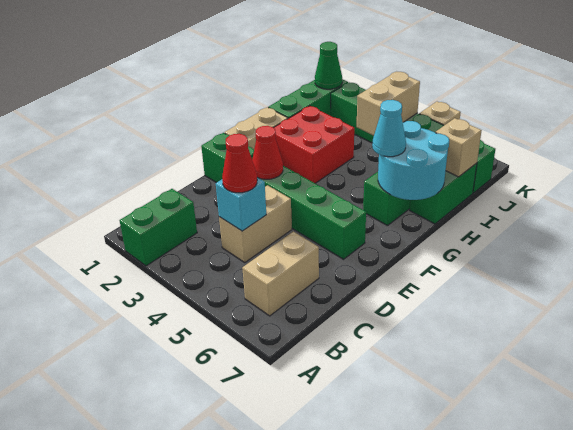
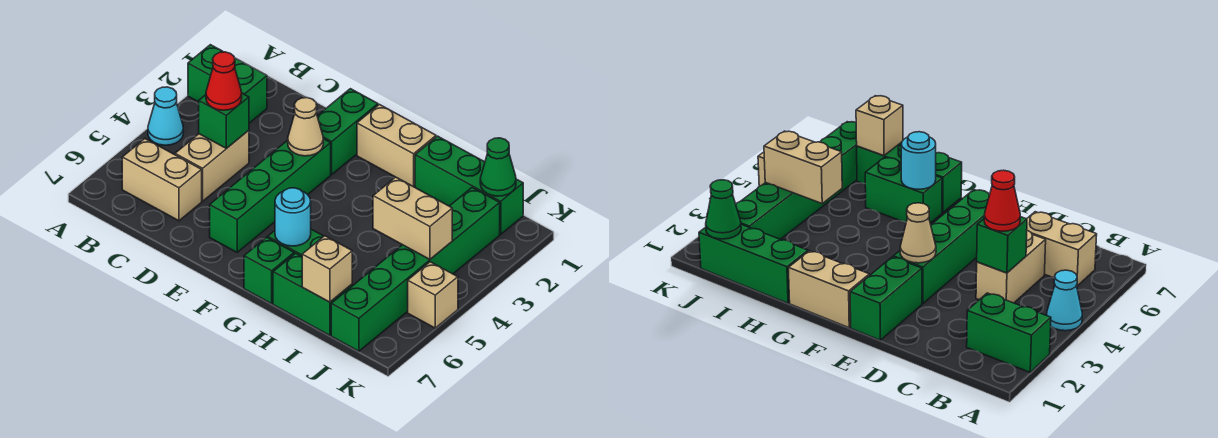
tan 1x2 brick [219,185,292,262] -> tan 1x2 brick turned to [175,130,249,201]
cyan 1x1 brick [216,178,266,231] -> green 1x1 brick [199,94,249,149]
red 1x1 cone [252,126,283,179] -> tan 1x1 cone [288,98,323,156]
red 2x2 brick [274,106,354,183] -> none
cyan 2x2 round brick [378,121,449,200] -> cyan 1x1 round brick [275,188,311,246]
cyan 1x1 cone [372,100,406,157] -> cyan 1x1 cone moved to [148,87,183,145]
none -> green 1x1 brick [244,237,294,304]

